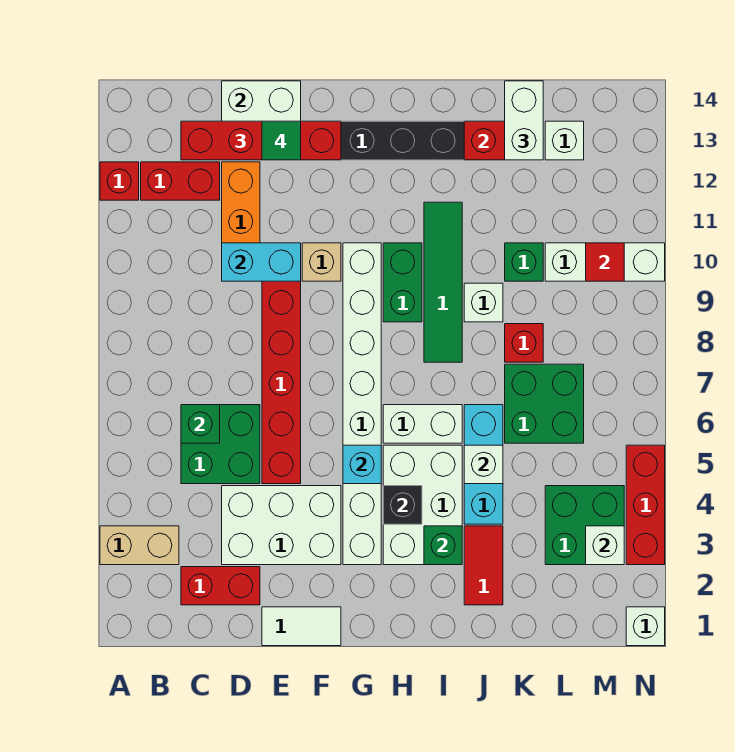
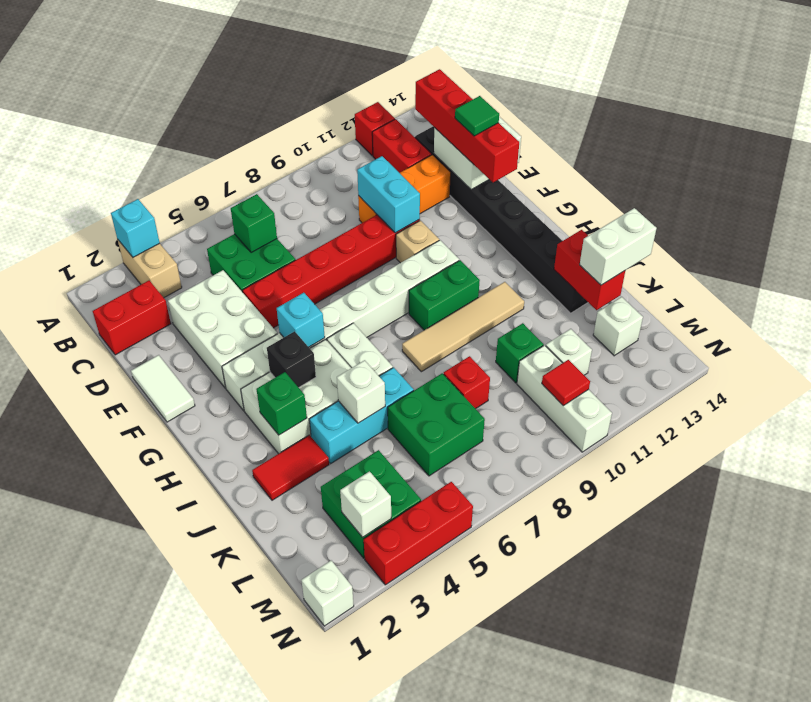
none -> cyan 1x1 brick [111,199,160,257]
red 1x2 brick [181,567,260,605] -> red 1x2 brick turned to [93,281,171,355]
green 1x4 tile [424,202,462,362] -> tan 1x4 tile [402,282,524,372]
white 1x1 brick [464,283,503,322] -> white 1x1 brick moved to [546,329,592,375]

